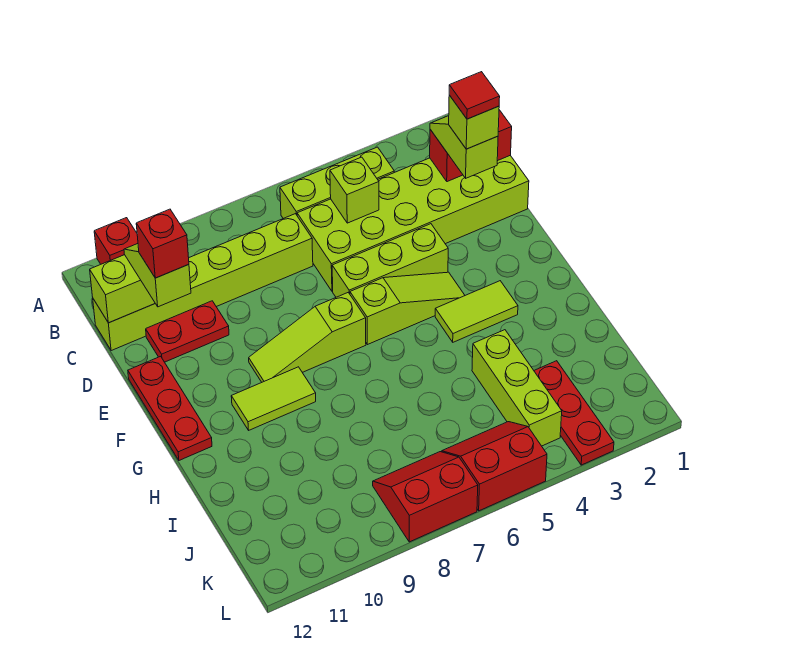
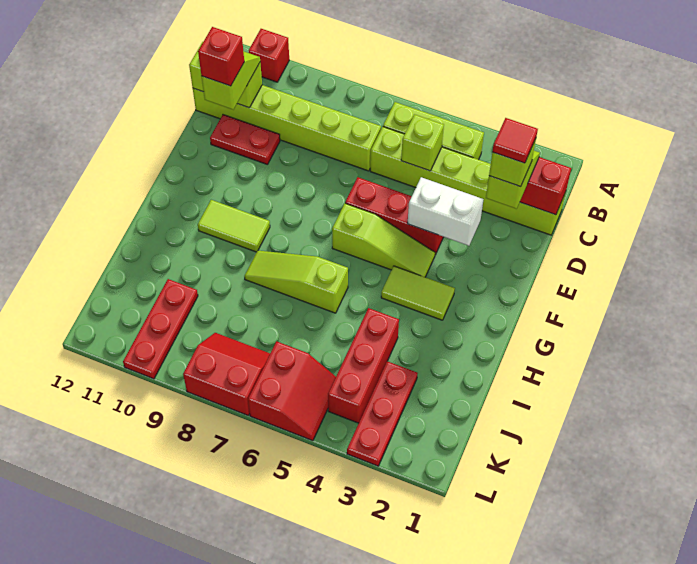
lime 2x6 brick [297,155,529,291] -> lime 1x6 brick [370,127,566,235]
none -> white 1x2 brick [408,177,484,246]
lime 1x3 brick [332,224,448,297] -> red 1x3 brick [345,177,443,255]
red 1x3 plate [128,356,212,460] -> red 1x3 plate moved to [123,279,198,379]
lime 1x3 slope [249,293,366,382] -> lime 1x3 slope moved to [244,251,348,313]
lime 1x3 brick [472,330,562,446] -> red 1x3 brick [328,308,399,423]
red 2x2 slope [442,422,547,511] -> red 2x2 slope turned to [248,341,336,441]

